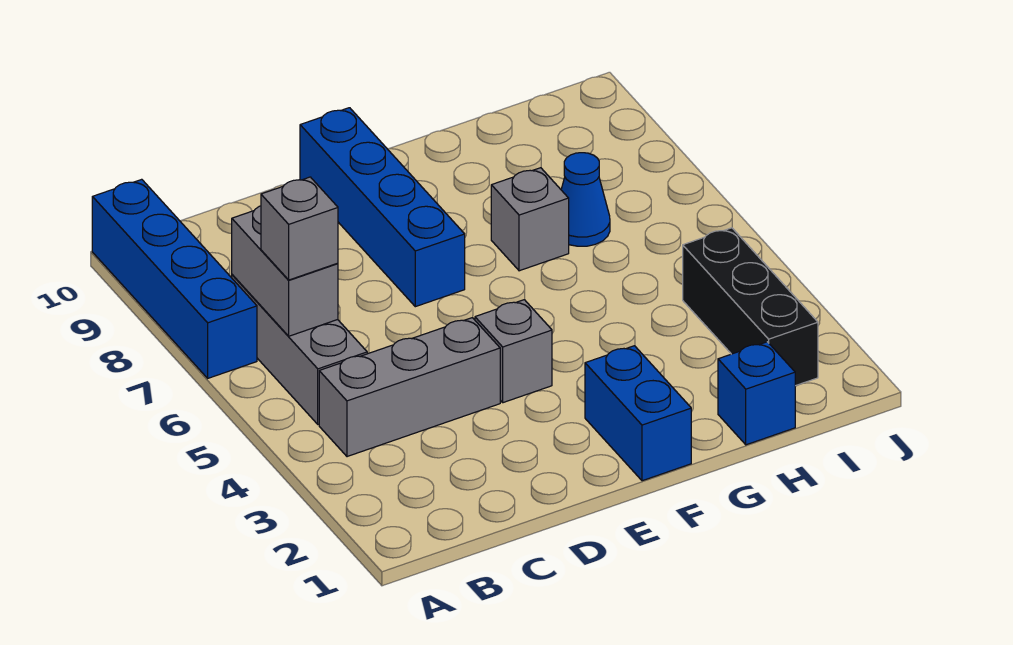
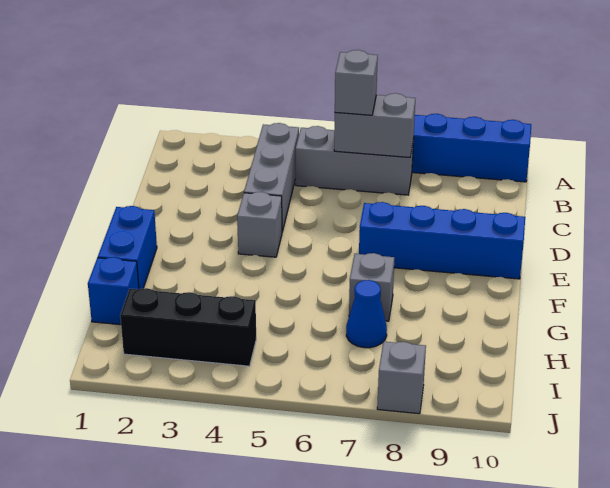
blue 1x2 brick [585,346,691,481] -> blue 1x2 brick turned to [98,206,157,289]
none -> grey 1x1 brick [377,342,426,414]

